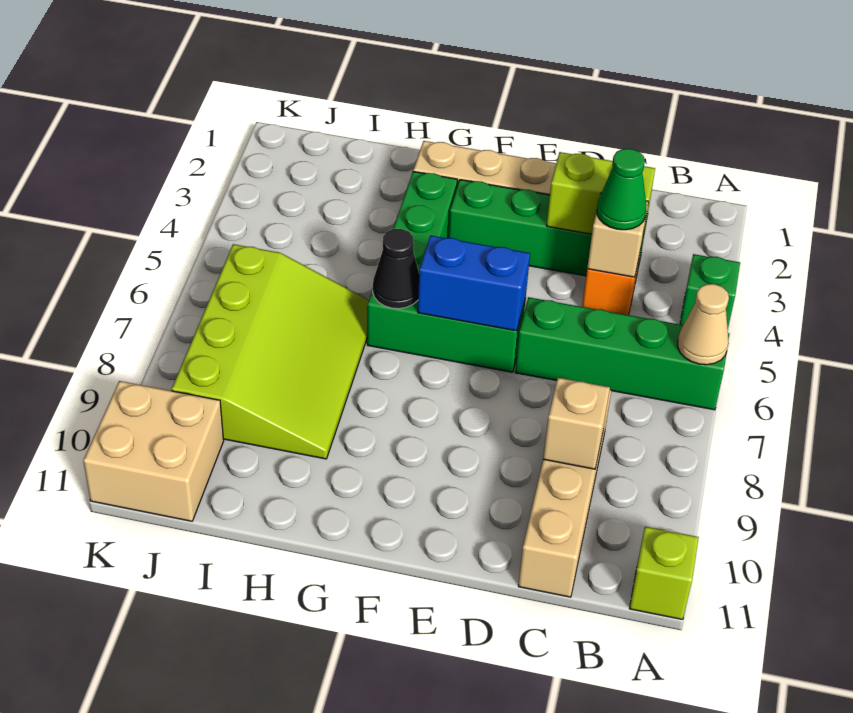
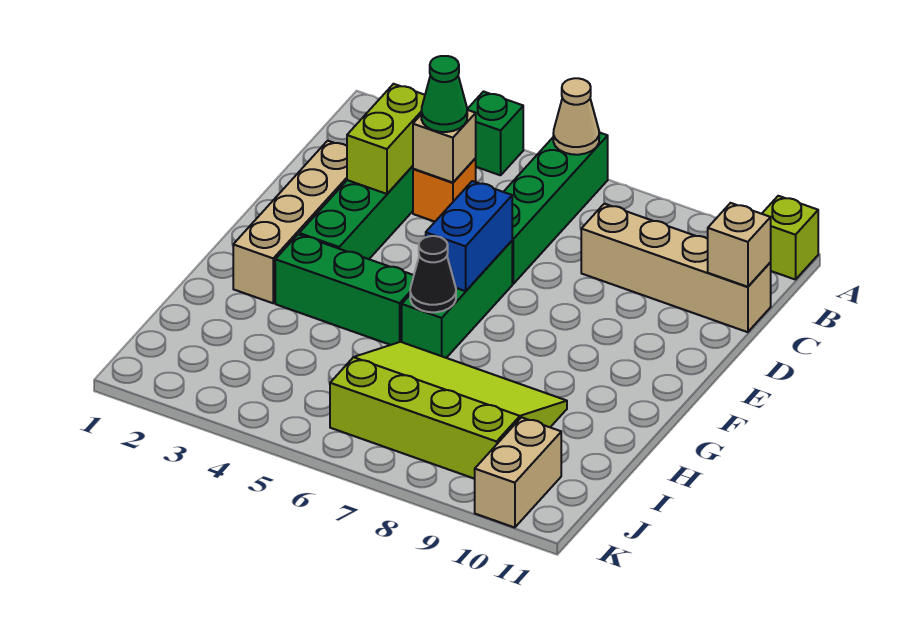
tan 1x1 brick [543,378,610,469] -> tan 1x1 brick moved to [708,203,771,287]
tan 2x2 brick [83,381,224,521] -> tan 1x2 brick [475,417,561,528]

